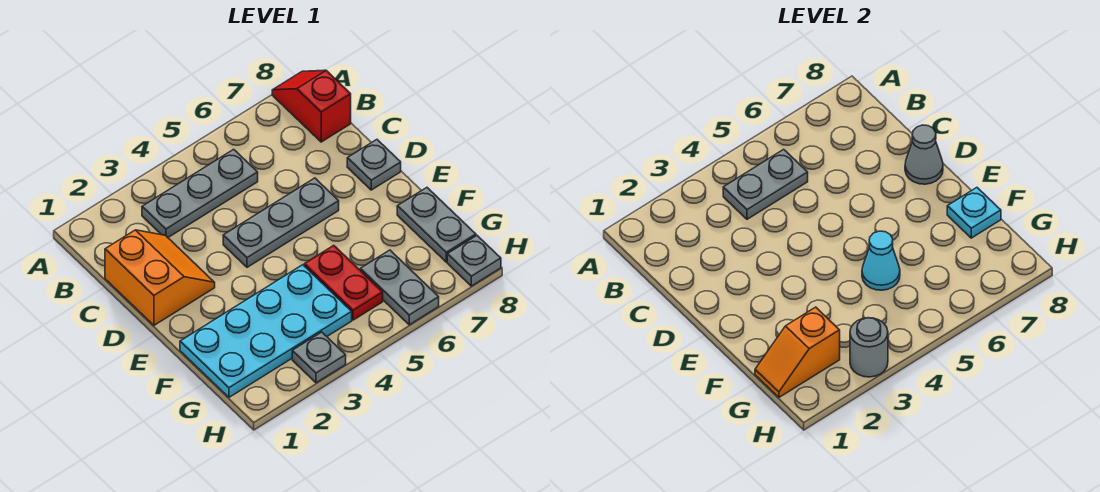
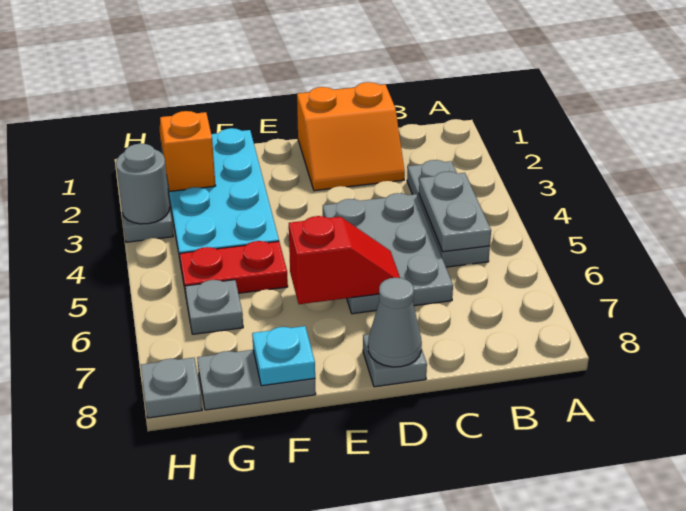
red 1x2 slope [272,70,351,142] -> red 1x2 slope moved to [289,216,400,304]
grey 1x3 plate [223,178,339,267] -> grey 2x3 plate [323,193,453,314]
cyan 1x1 cone [862,231,900,290] -> none
grey 1x2 plate [360,250,439,325] -> grey 1x1 plate [185,280,243,334]

